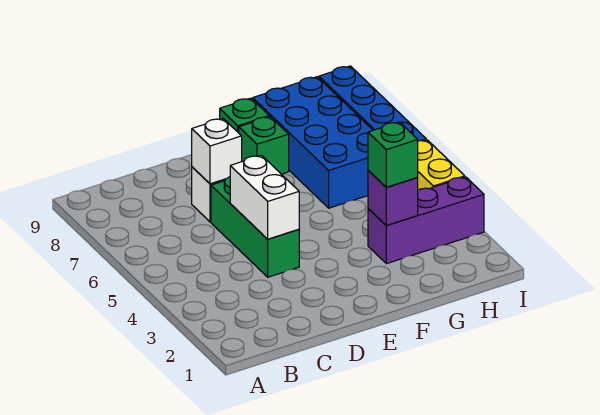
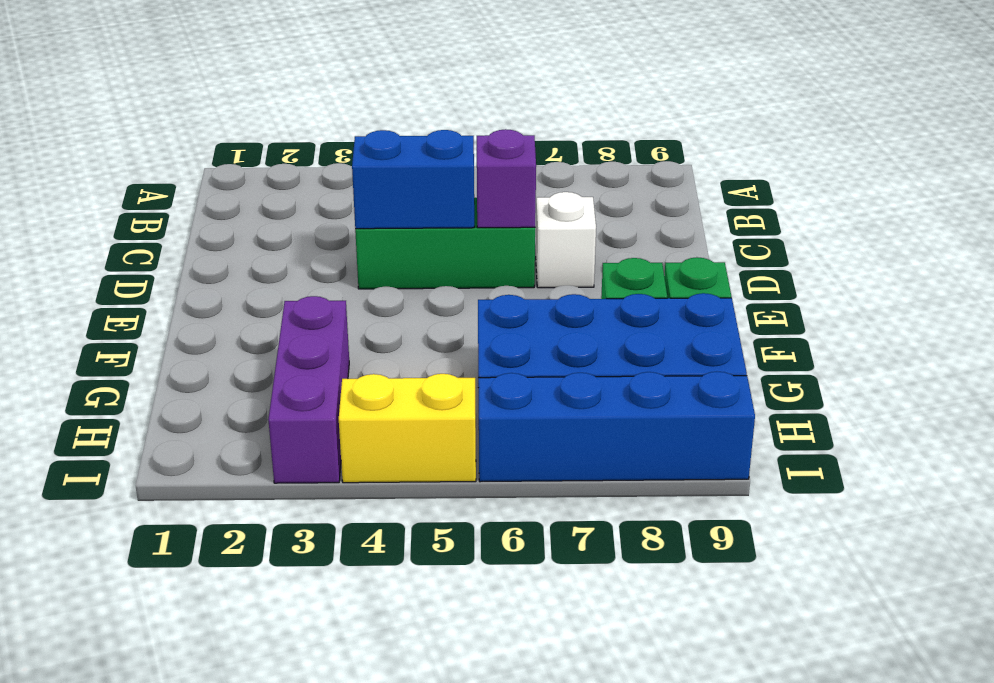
white 1x2 brick [230,155,299,239] -> blue 1x2 brick [352,130,474,229]
white 1x1 brick [192,119,242,184] -> none
purple 1x1 brick [368,171,418,226] -> purple 1x1 brick moved to [477,129,536,228]
green 1x1 brick [368,122,418,187] -> none

